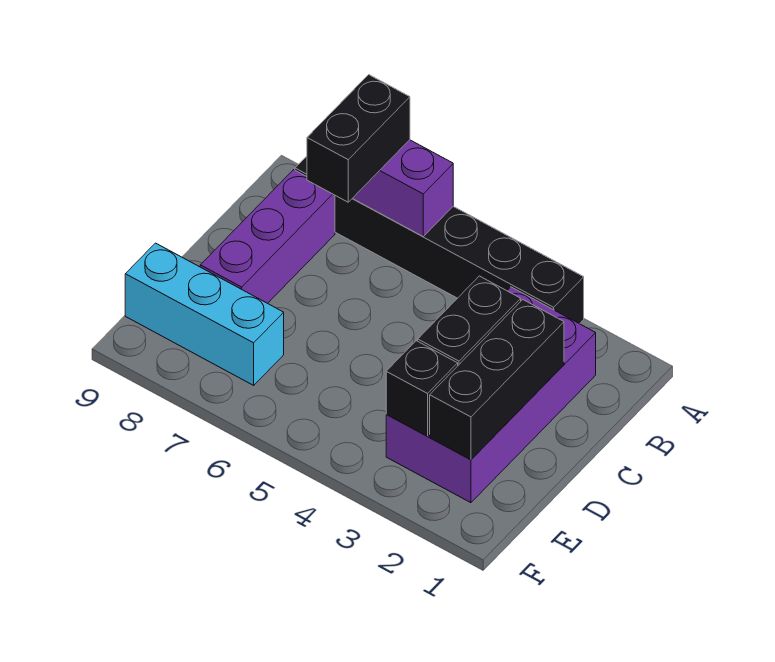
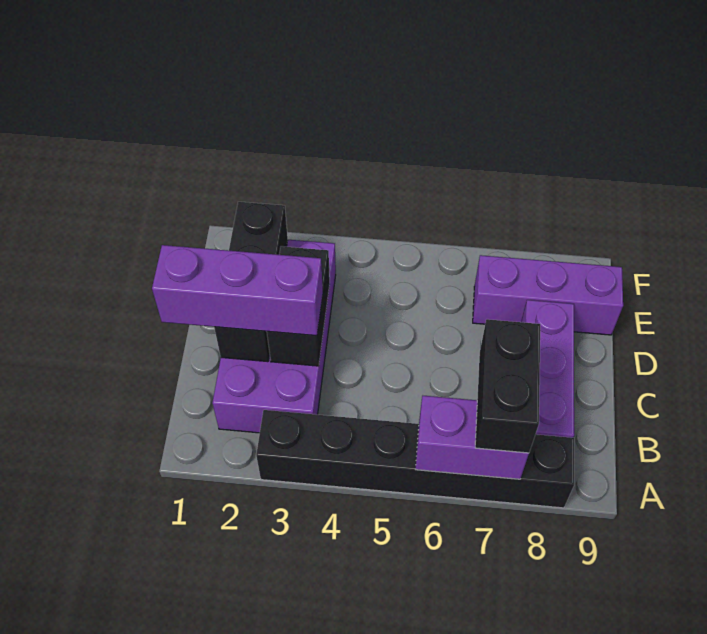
none -> purple 1x3 brick [152,245,323,336]
black 1x1 brick [386,341,458,436] -> none
cyan 1x3 brick [125,243,284,385] -> purple 1x3 brick [473,255,623,335]

